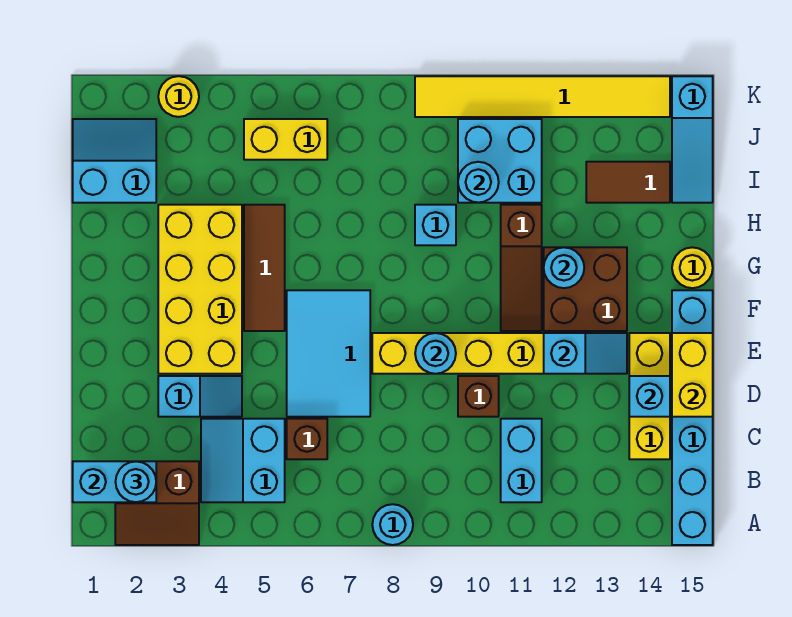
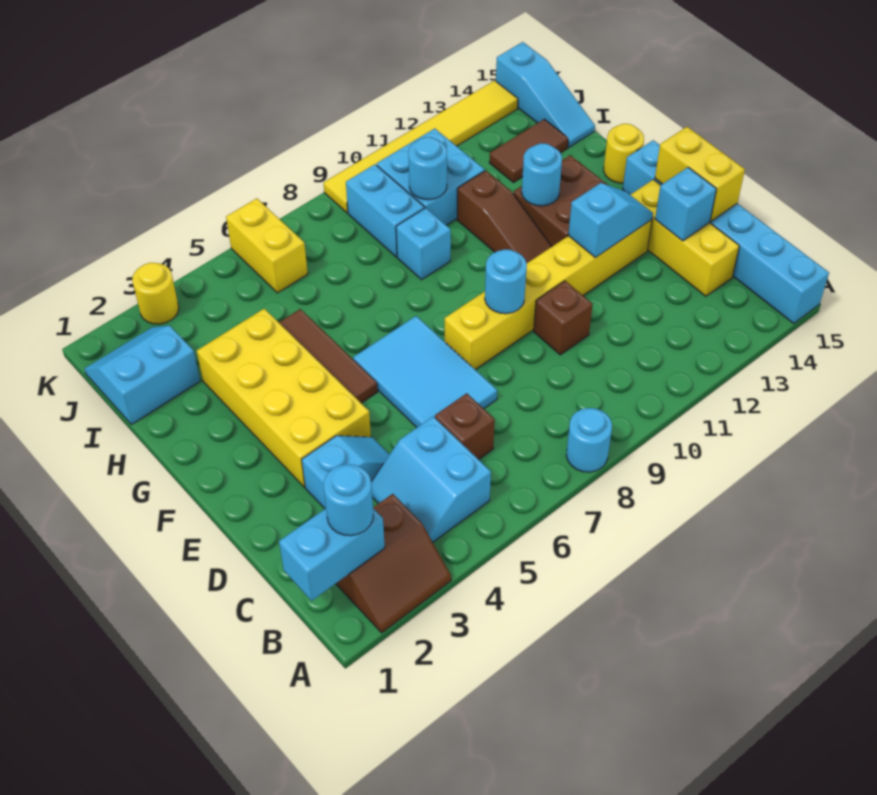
cyan 1x2 brick [501,419,542,502] -> cyan 1x2 brick moved to [346,164,424,257]
yellow 1x2 brick [244,119,327,160] -> yellow 1x2 brick turned to [226,198,308,293]

